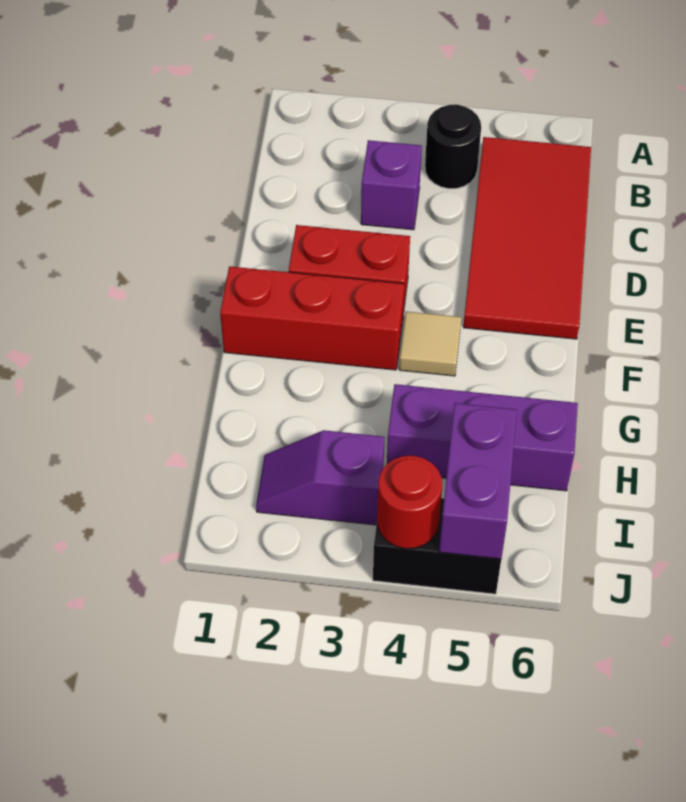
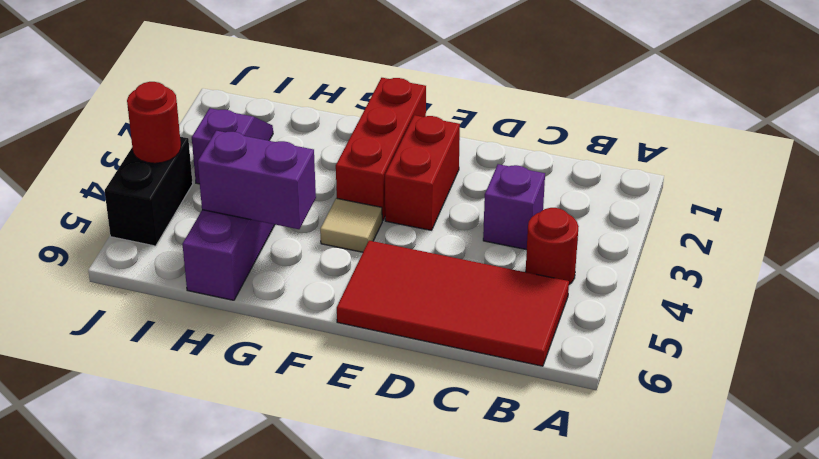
black 1x1 round brick [425,104,481,189] -> red 1x1 round brick [526,208,579,284]
purple 1x2 brick [439,403,517,559] -> purple 1x2 brick moved to [198,131,316,229]

